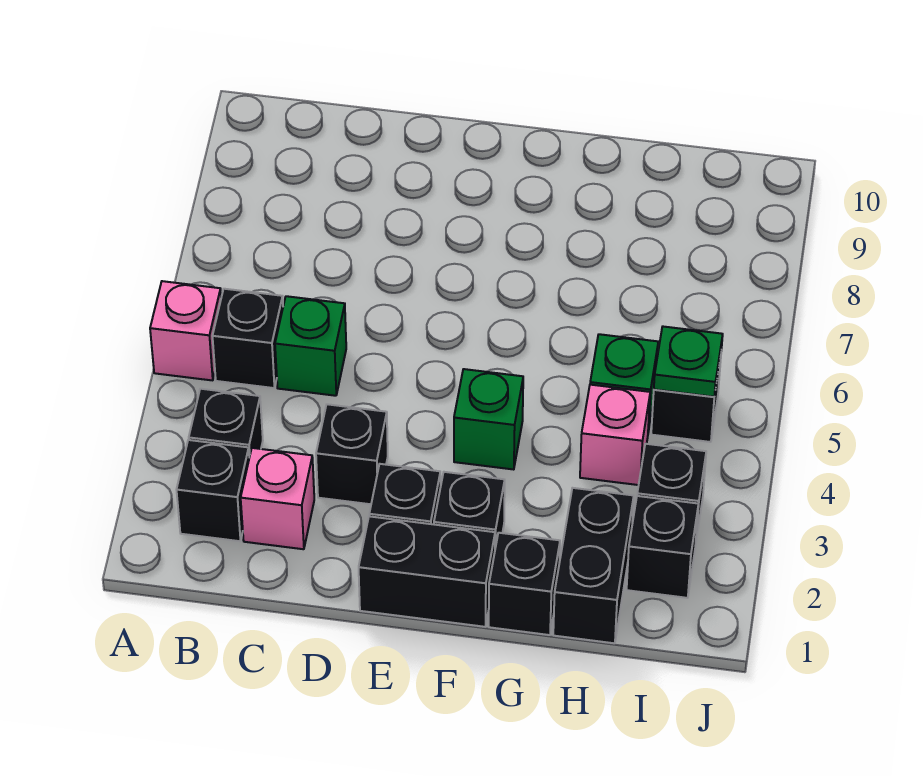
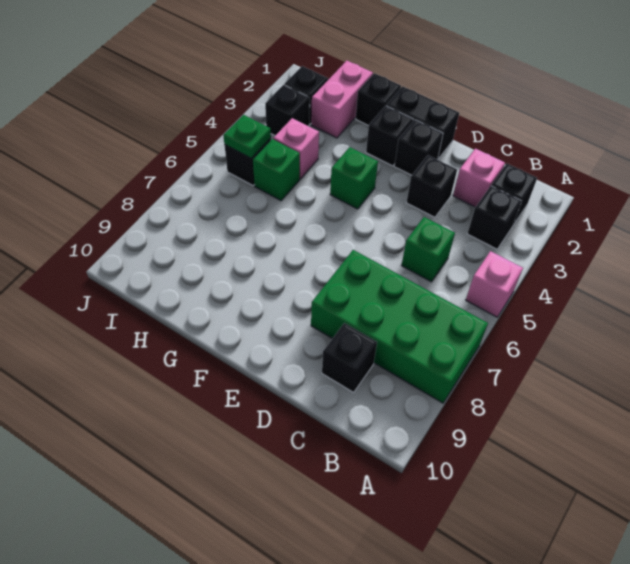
none -> green 2x4 brick [311,250,488,403]
black 1x1 brick [213,289,283,388] -> black 1x1 brick moved to [322,323,377,392]
black 1x2 brick [553,488,634,643] -> pink 1x2 brick [311,61,373,138]

